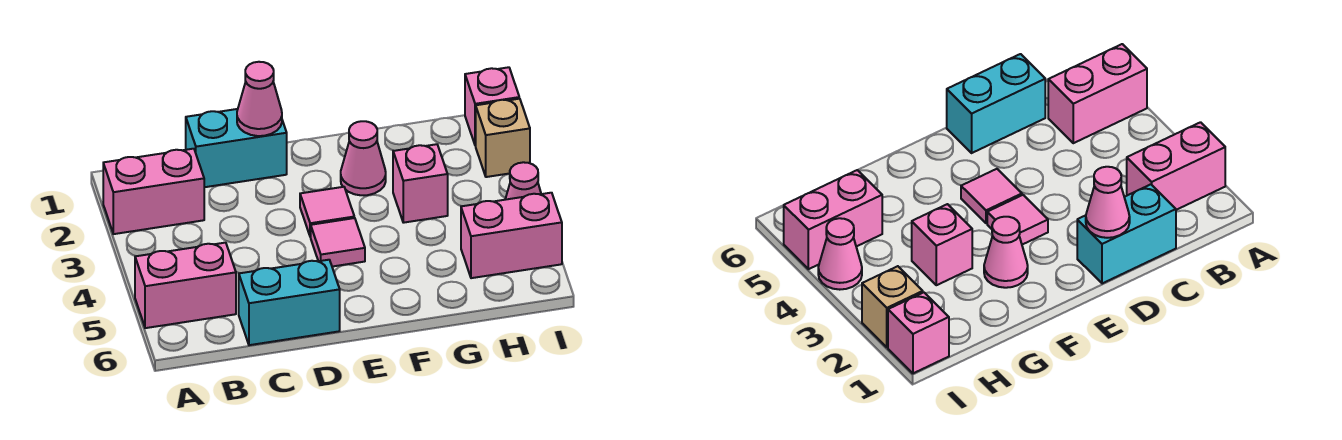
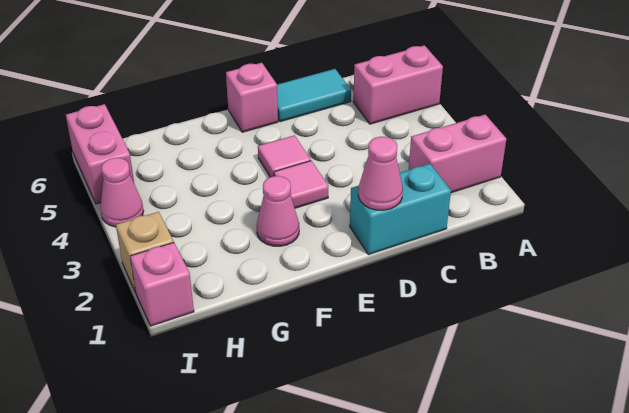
cyan 1x2 brick [239,260,340,345] -> cyan 1x2 tile [277,69,351,122]
pink 1x1 brick [393,144,448,223] -> pink 1x1 brick moved to [226,63,278,132]
pink 1x2 brick [461,193,562,278] -> pink 1x2 brick turned to [66,104,134,204]

